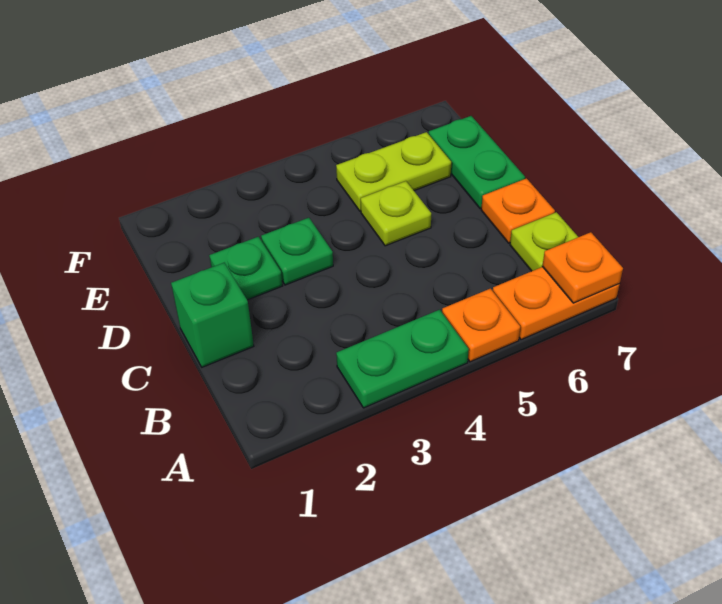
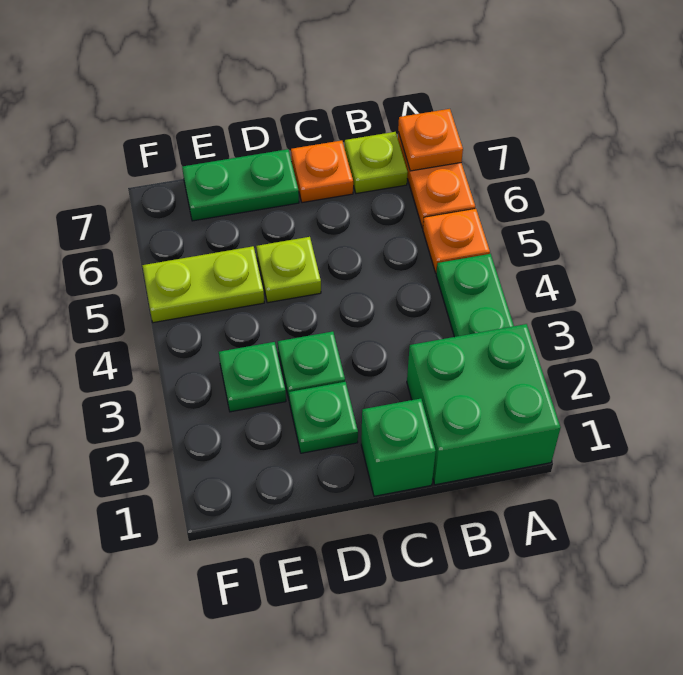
none -> green 2x2 brick [407,324,561,485]
none -> green 1x1 plate [219,342,286,412]
lime 1x2 plate [336,132,451,211] -> lime 1x2 plate turned to [142,246,264,323]

